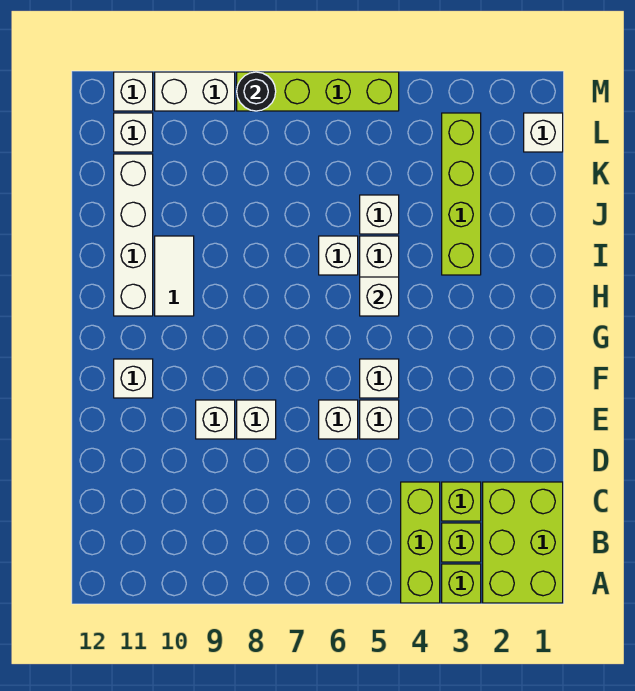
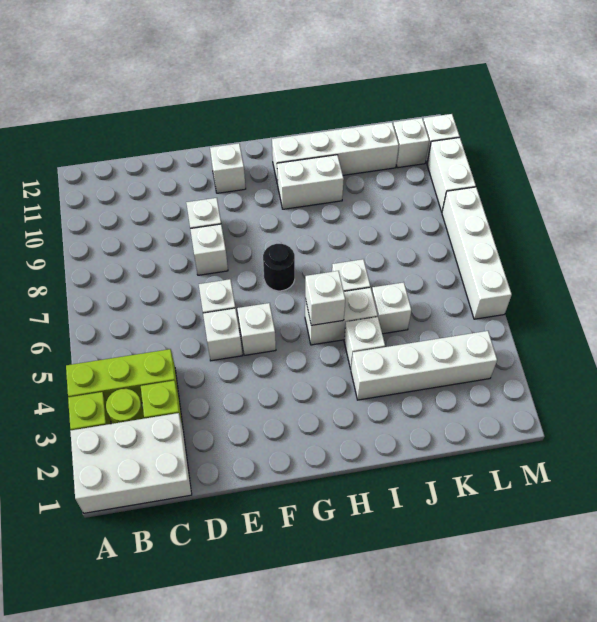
lime 2x3 brick [483,482,563,603] -> white 2x3 brick [70,413,192,513]
lime 1x1 brick [442,523,481,562] -> lime 1x1 round brick [106,389,144,424]
white 1x2 tile [155,236,194,316] -> white 1x2 brick [277,155,344,209]
lime 1x4 brick [442,113,481,275] -> white 1x4 brick [351,331,497,400]
white 1x1 brick [524,113,563,152] -> white 1x1 brick moved to [344,317,385,369]
lime 1x4 brick [237,72,399,111] -> white 1x4 brick [442,187,512,319]
black 1x1 round brick [237,72,276,111] -> black 1x1 round brick moved to [263,244,295,291]

